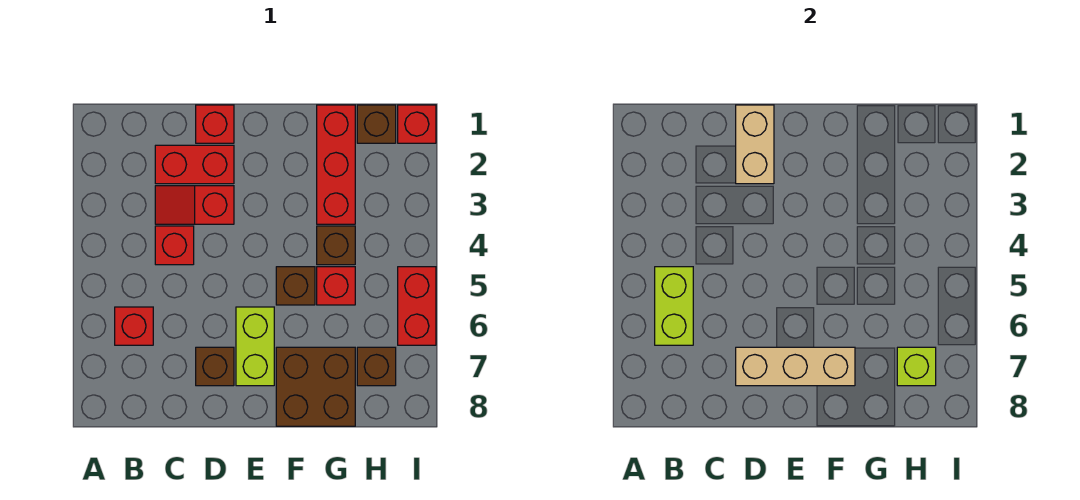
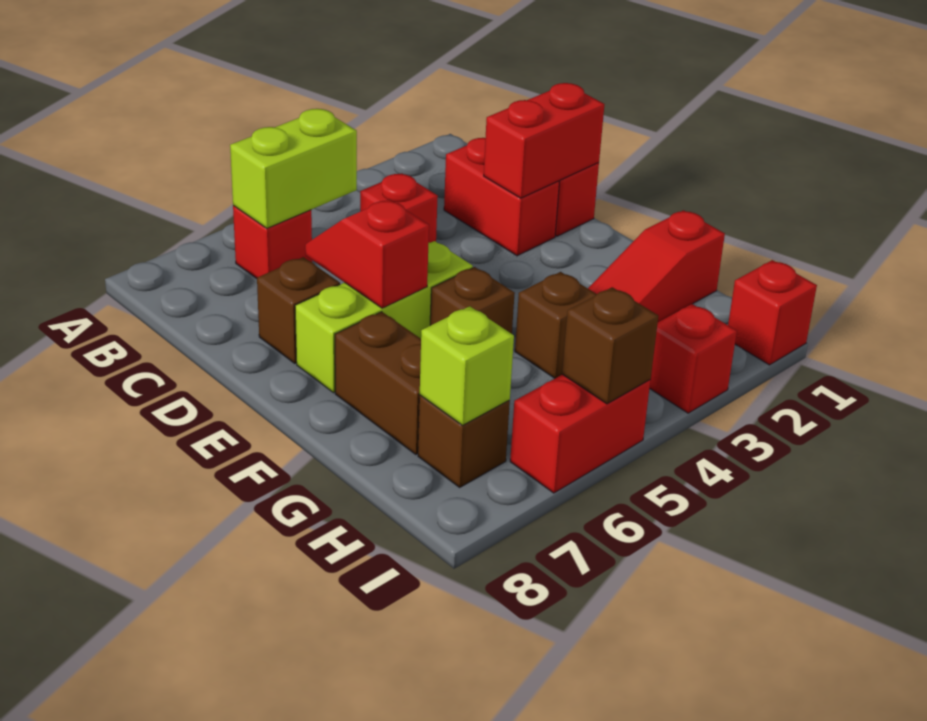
red 1x2 slope [155,186,234,224] -> red 1x2 slope moved to [305,199,429,308]
tan 1x2 brick [736,105,774,184] -> red 1x2 brick [484,83,605,198]
tan 1x3 brick [736,347,855,386] -> none
lime 1x2 brick [236,307,274,386] -> lime 1x3 brick [295,241,473,393]
brown 2x2 brick [276,347,355,426] -> brown 1x2 brick [335,312,421,455]
red 1x3 brick [317,105,355,224] -> red 1x3 slope [588,210,725,322]
red 1x1 brick [317,267,355,305] -> red 1x1 brick moved to [650,304,737,413]
brown 1x1 brick [357,105,396,143] -> brown 1x1 brick moved to [562,287,658,404]

